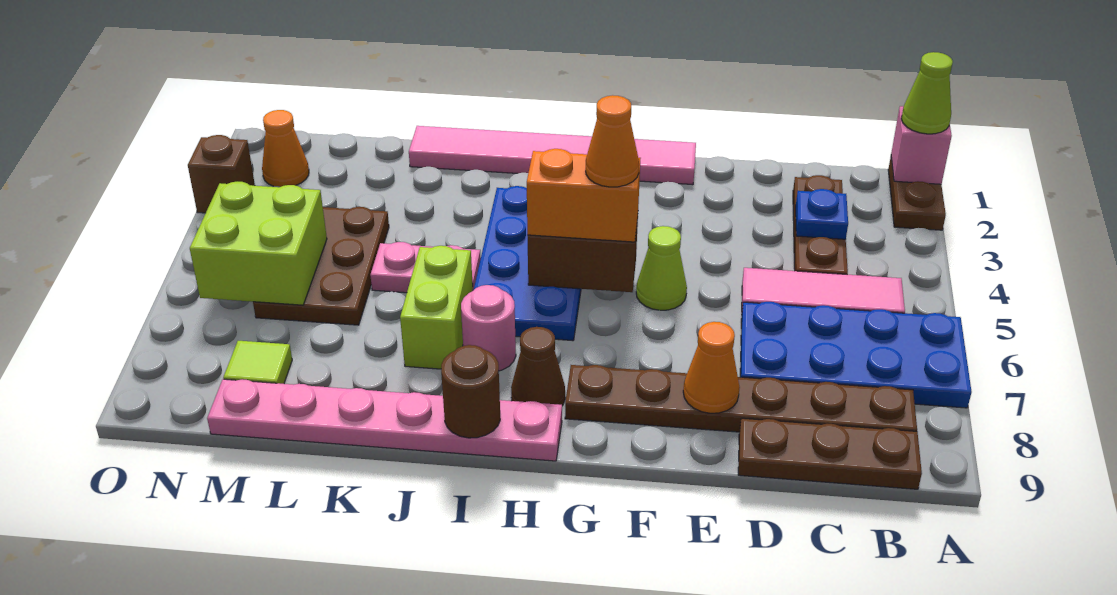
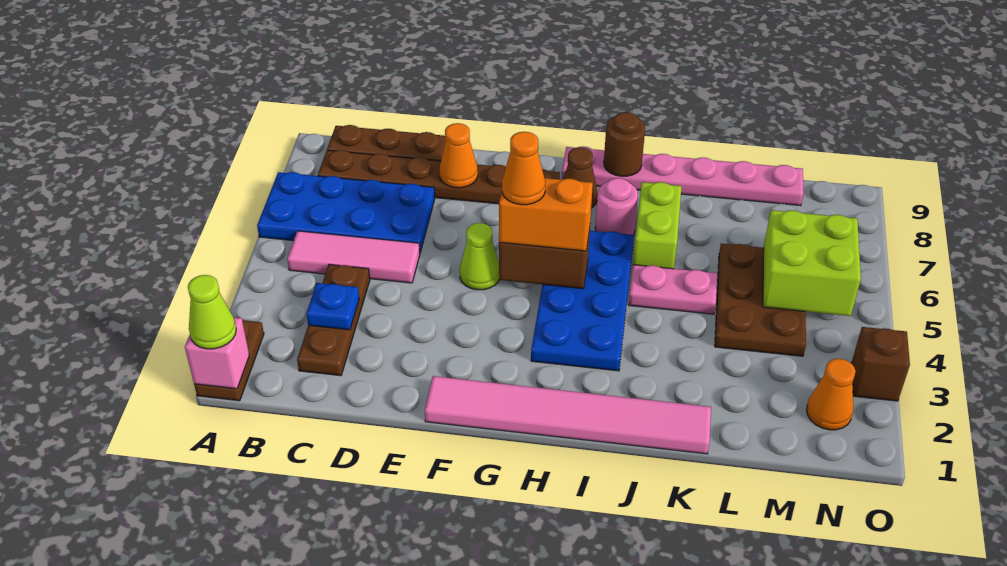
lime 1x1 tile [223,341,292,384] -> none

